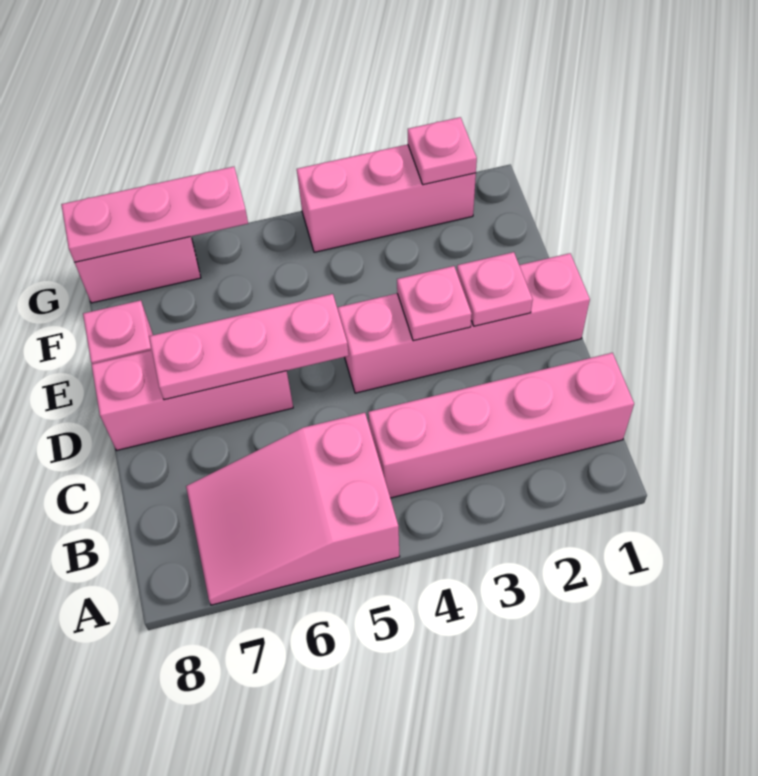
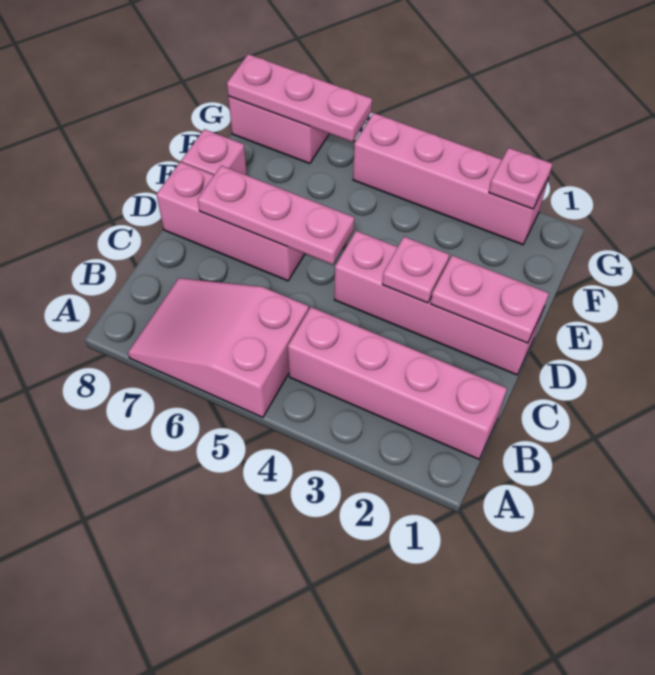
pink 1x1 plate [457,252,533,326] -> pink 1x2 plate [431,255,549,343]
pink 1x3 brick [297,144,476,252] -> pink 1x4 brick [353,113,549,245]

